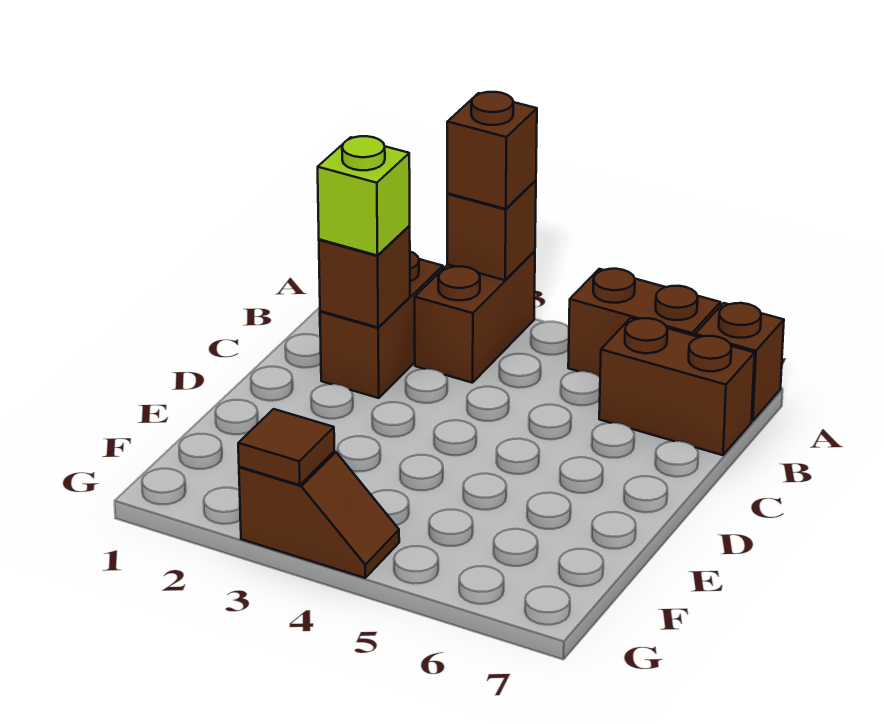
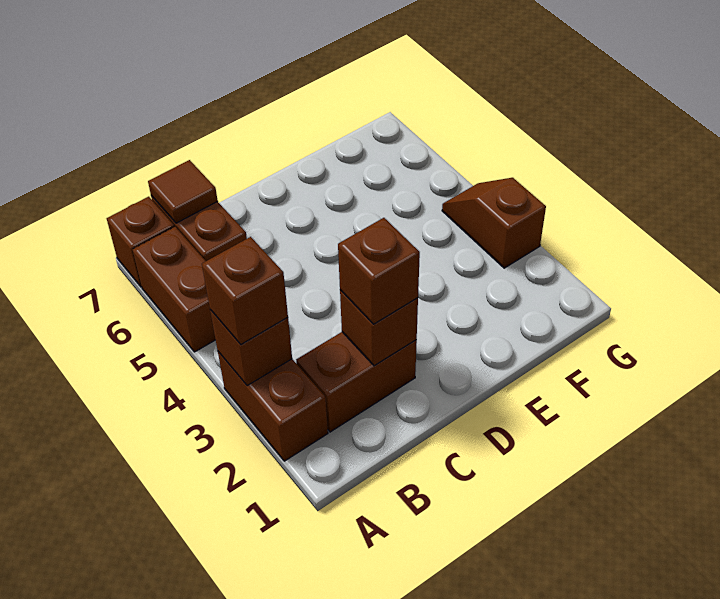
brown 1x2 brick [415,251,535,383] -> brown 1x2 brick turned to [218,352,328,461]
lime 1x1 brick [318,136,410,256] -> brown 1x1 brick [338,218,420,324]
brown 1x1 tile [238,409,334,485] -> brown 1x1 tile moved to [148,160,218,223]

